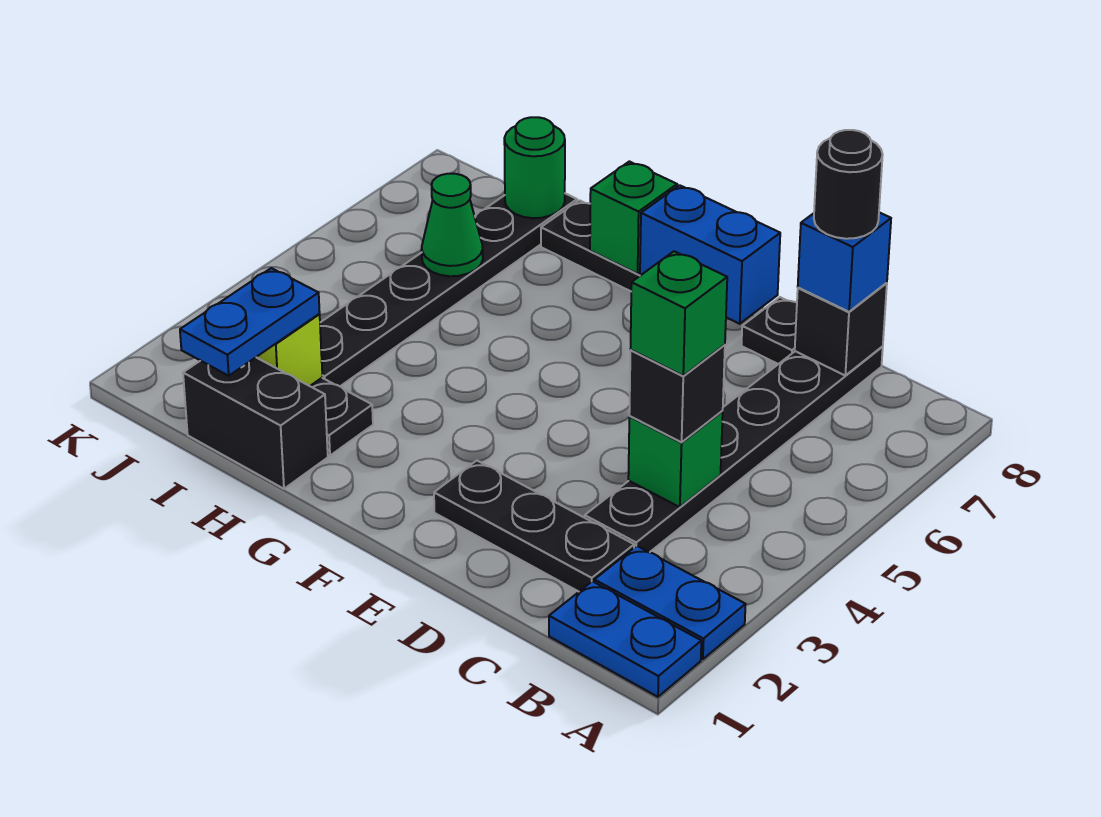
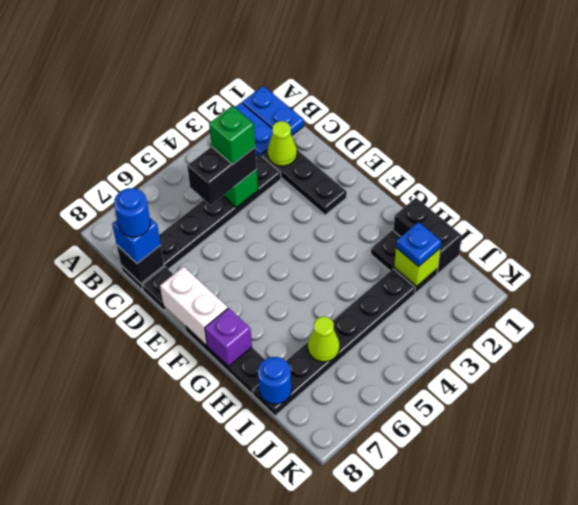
none -> lime 1x1 cone [268,121,297,166]
black 1x1 brick [629,345,725,442] -> black 1x2 brick [187,147,257,205]
black 1x1 round brick [814,130,883,239] -> blue 1x1 round brick [114,188,150,237]
blue 1x2 brick [640,185,780,324] -> white 1x2 brick [160,267,228,345]
green 1x1 brick [590,161,677,274] -> purple 1x1 brick [205,308,252,367]
blue 1x2 plate [180,268,320,376] -> blue 1x1 plate [396,222,441,266]
green 1x1 cone [422,174,483,276] -> lime 1x1 cone [308,317,339,362]
green 1x1 round brick [504,117,565,218] -> blue 1x1 round brick [258,357,291,404]

